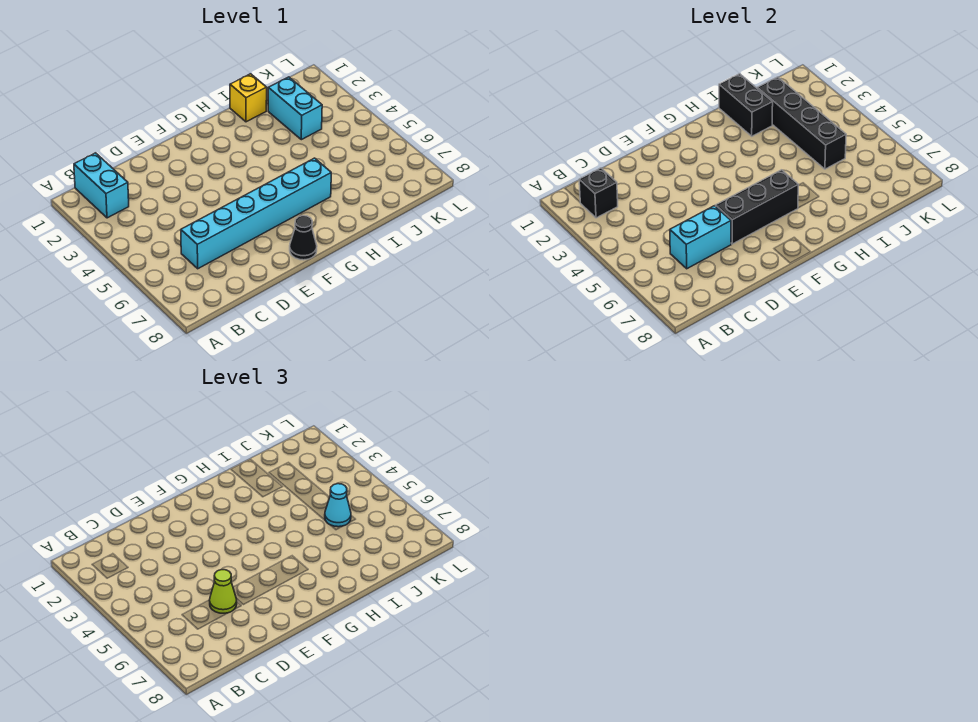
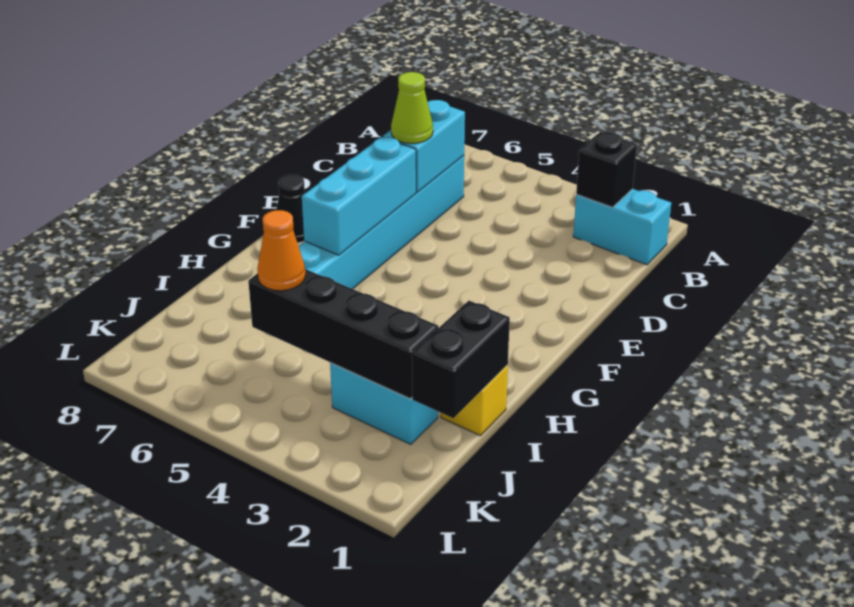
black 1x3 brick [716,170,798,244] -> cyan 1x3 brick [302,137,416,255]
black 1x2 brick [719,74,773,136] -> black 1x2 brick turned to [412,301,510,418]
cyan 1x1 cone [325,484,351,527] -> orange 1x1 cone [257,210,305,291]

